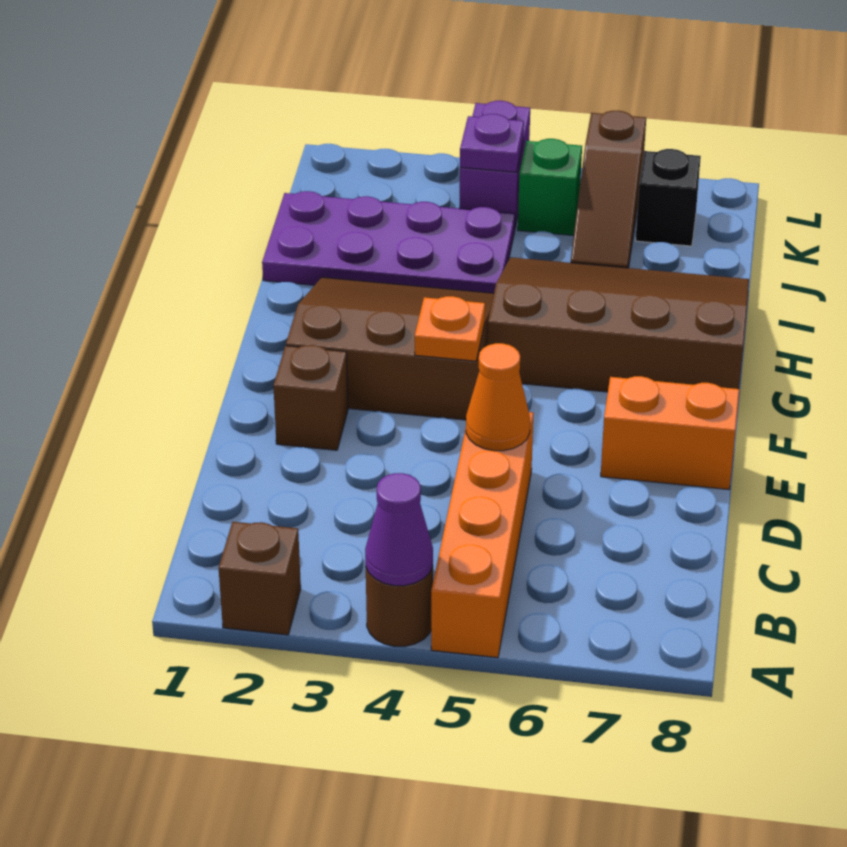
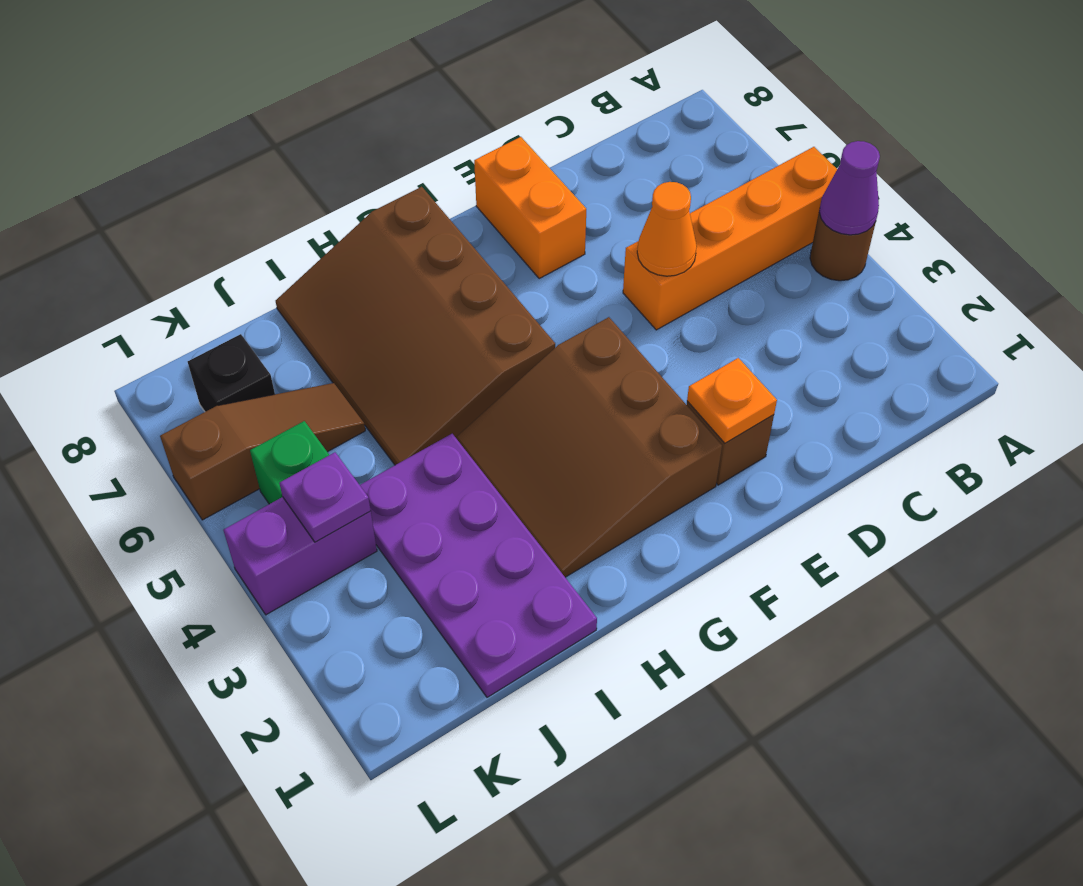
brown 1x1 brick [219,522,301,635] -> none
orange 1x1 plate [415,296,485,361] -> orange 1x1 plate moved to [687,358,777,443]

